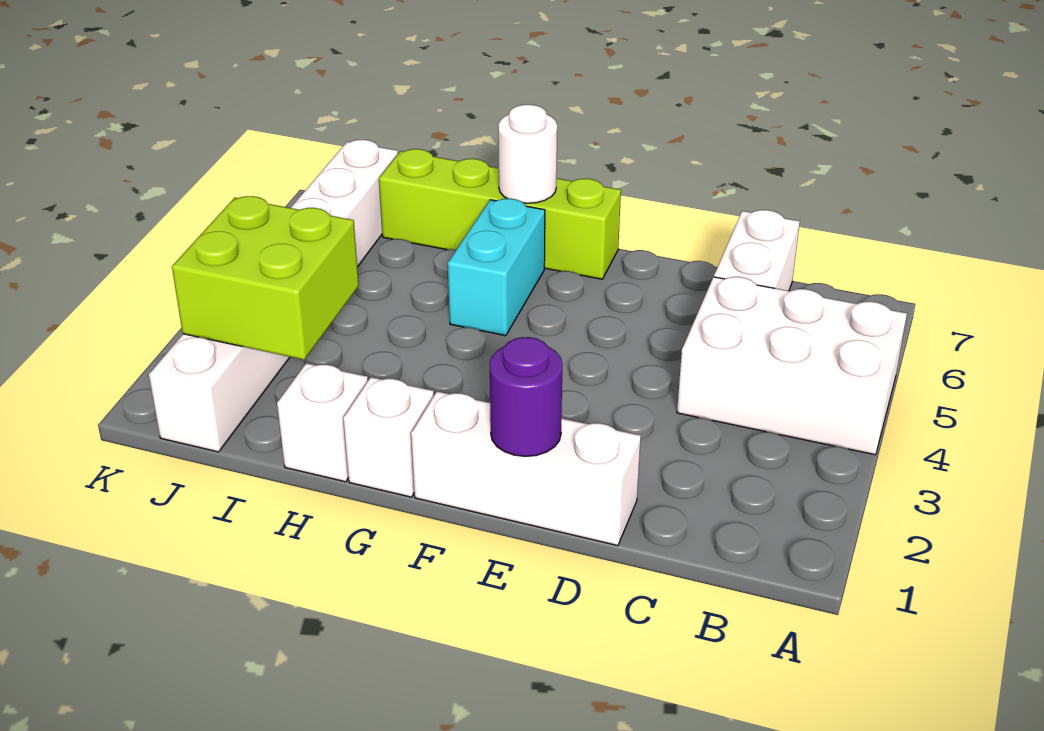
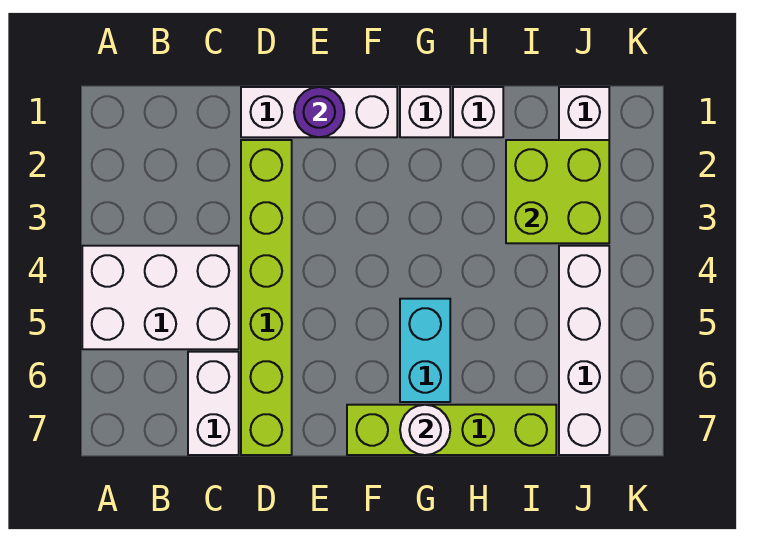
none -> lime 1x6 brick [241,140,292,455]

